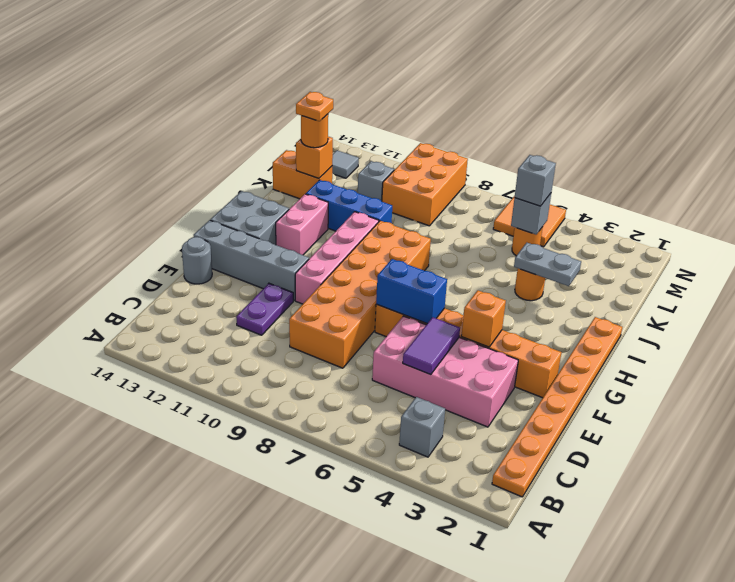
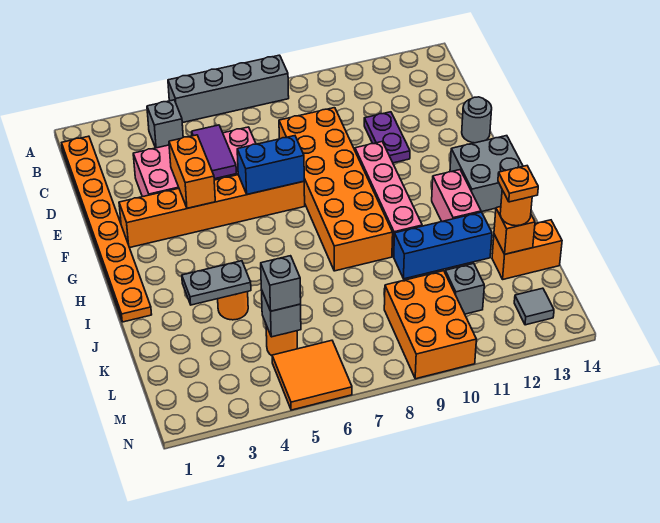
orange 1x1 brick [461,290,506,347] -> orange 1x2 brick [169,135,215,208]
grey 1x4 brick [194,220,309,301] -> grey 1x4 brick moved to [168,55,289,123]

